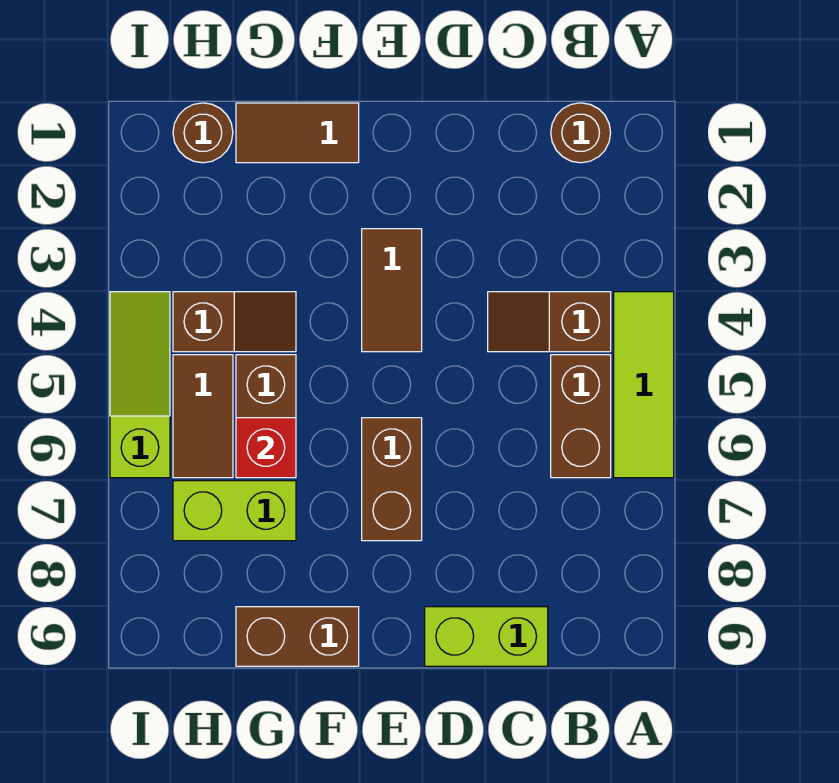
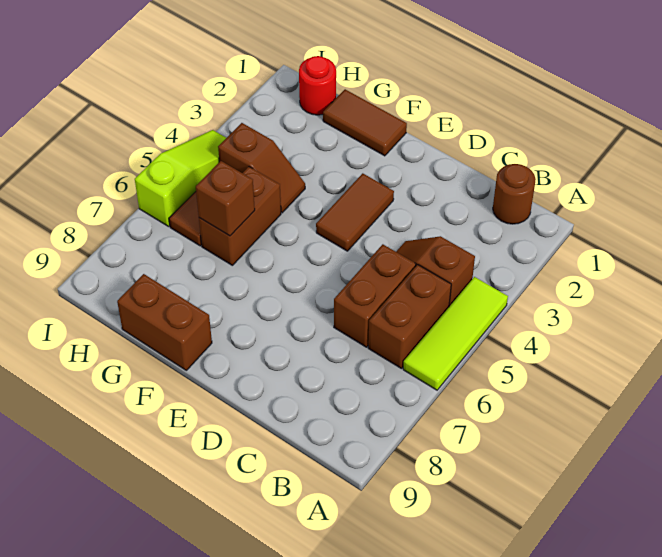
lime 1x2 brick [425,607,548,666] -> none
brown 1x2 brick [362,418,422,541] -> brown 1x2 brick moved to [334,244,416,347]
red 1x1 brick [236,418,296,478] -> brown 1x1 brick [196,161,255,236]
lime 1x2 brick [173,481,296,541] -> none
brown 1x1 round brick [173,103,233,163] -> red 1x1 round brick [299,56,336,115]

